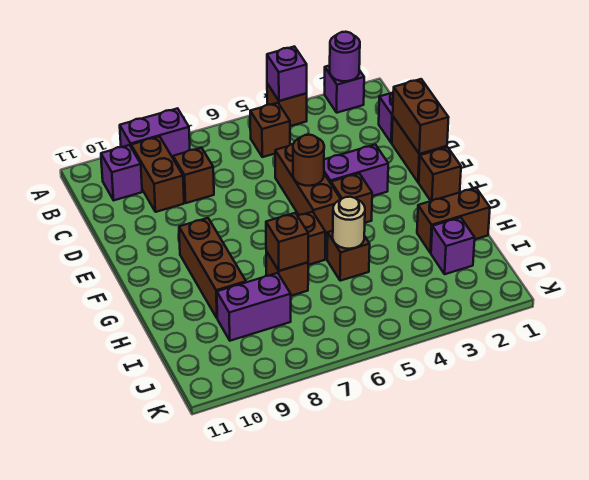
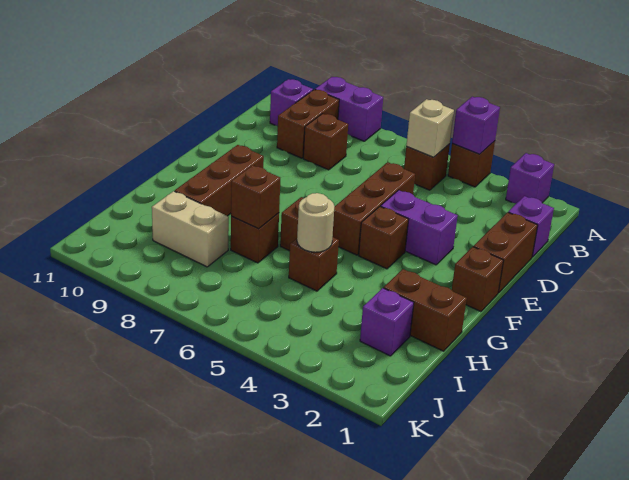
purple 1x1 round brick [330,32,360,81] -> none
none -> tan 1x1 brick [406,99,454,157]
brown 1x2 brick [393,79,449,154] -> none
brown 1x1 round brick [293,135,324,186] -> none
purple 1x2 brick [217,273,291,341] -> tan 1x2 brick [152,191,229,267]

